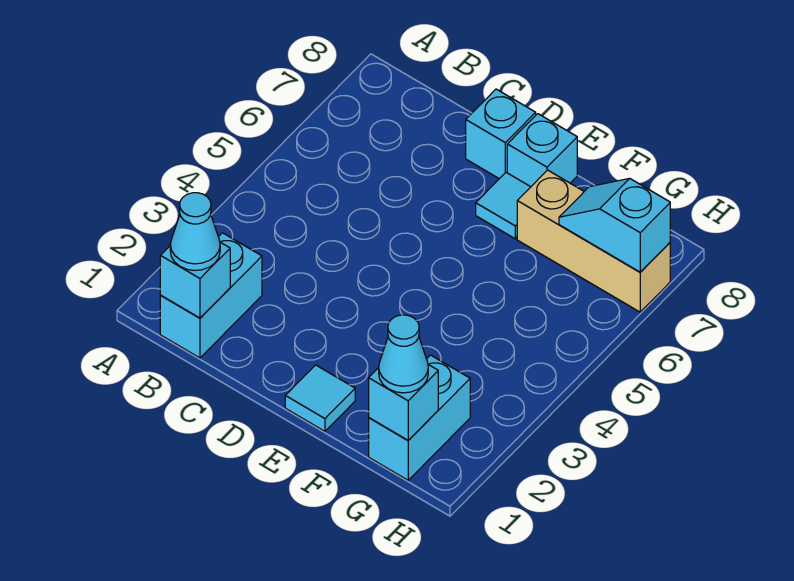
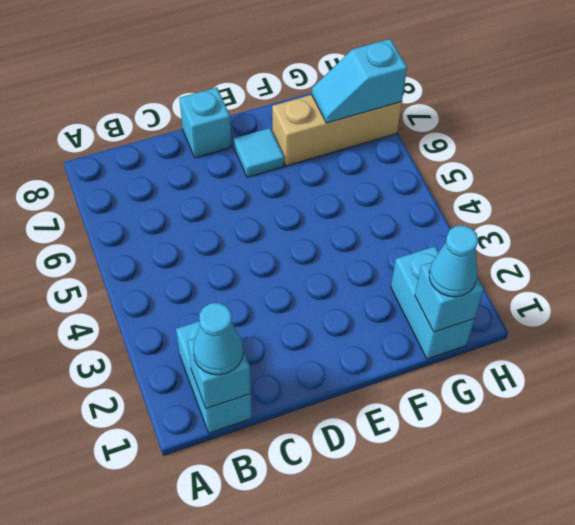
cyan 1x1 tile [285,365,355,431] -> none
cyan 1x1 brick [507,114,577,187] -> none

